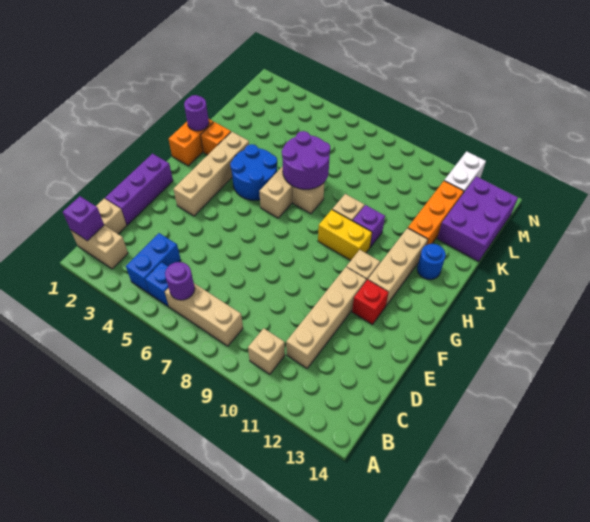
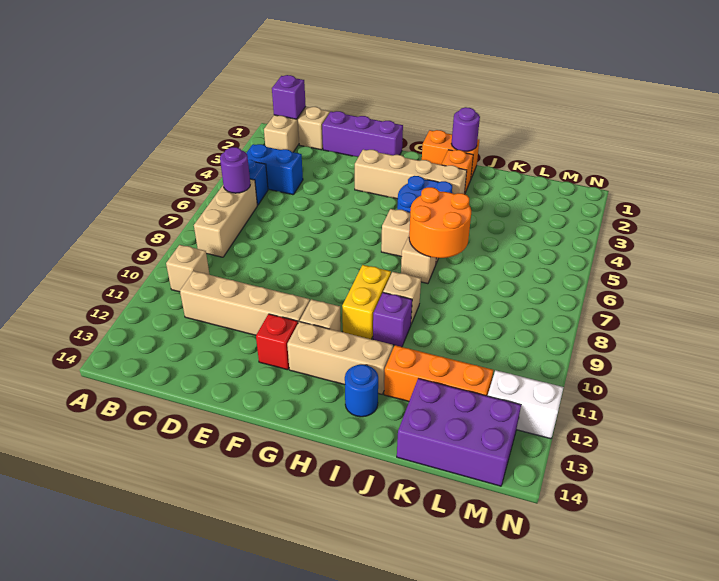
purple 2x2 round brick [282,131,330,189] -> orange 2x2 round brick [409,187,471,258]

